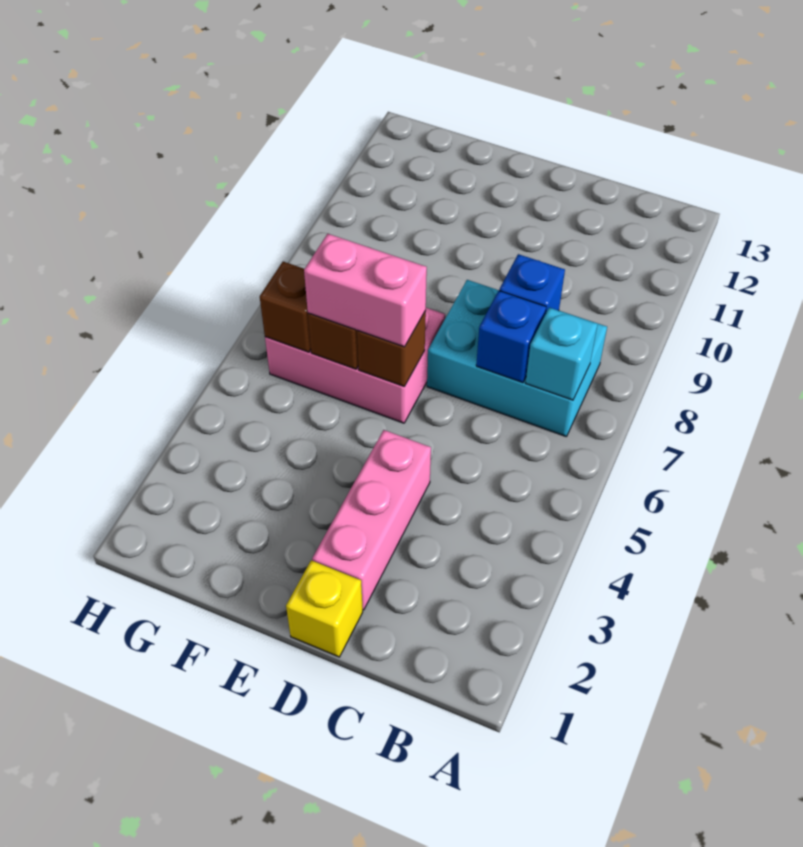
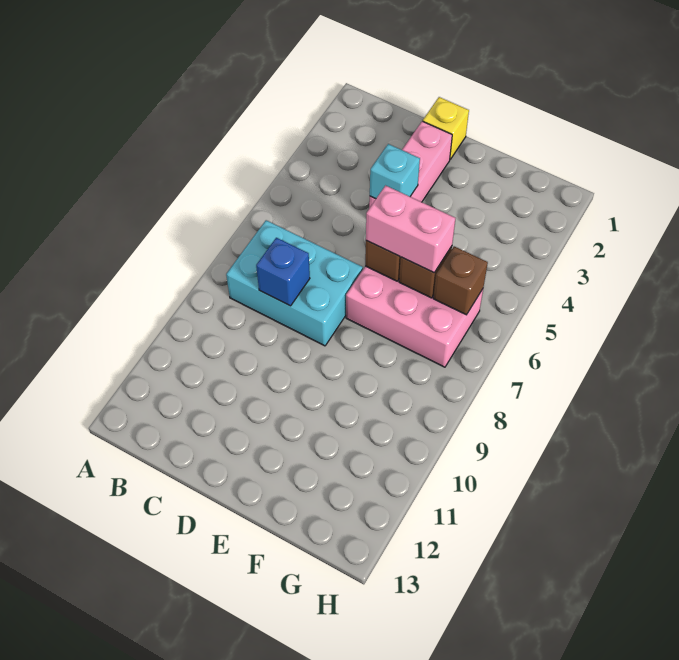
cyan 1x1 brick [526,308,598,400] -> cyan 1x1 brick moved to [370,144,420,199]
blue 1x1 brick [476,291,546,383] -> none

